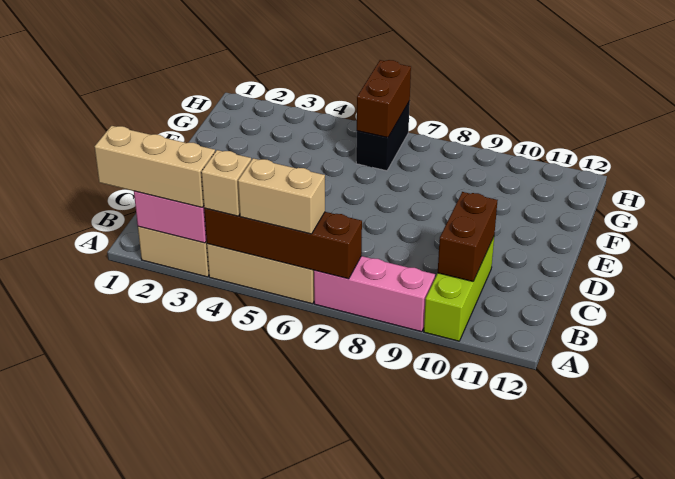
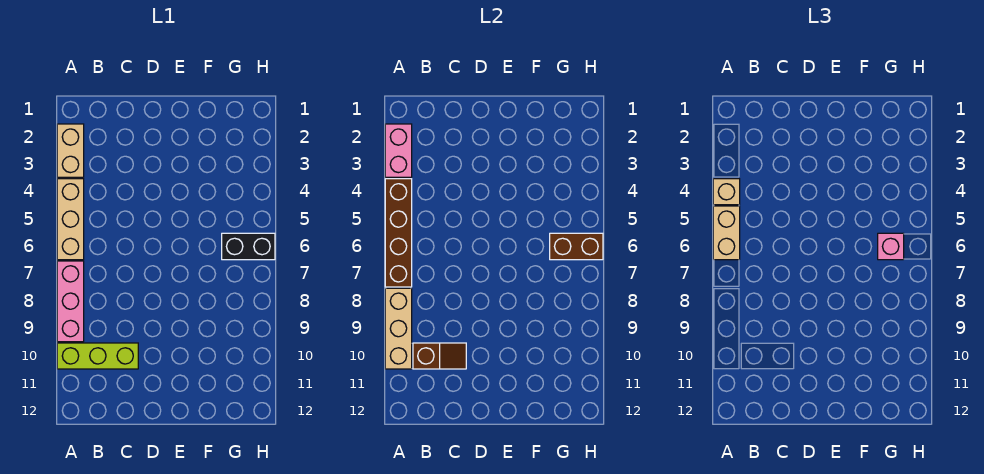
tan 1x3 brick [95,126,215,207] -> tan 1x3 brick moved to [385,288,412,369]
brown 1x2 brick [438,192,498,281] -> brown 1x2 slope [413,343,466,369]
none -> pink 1x1 brick [878,233,904,260]

